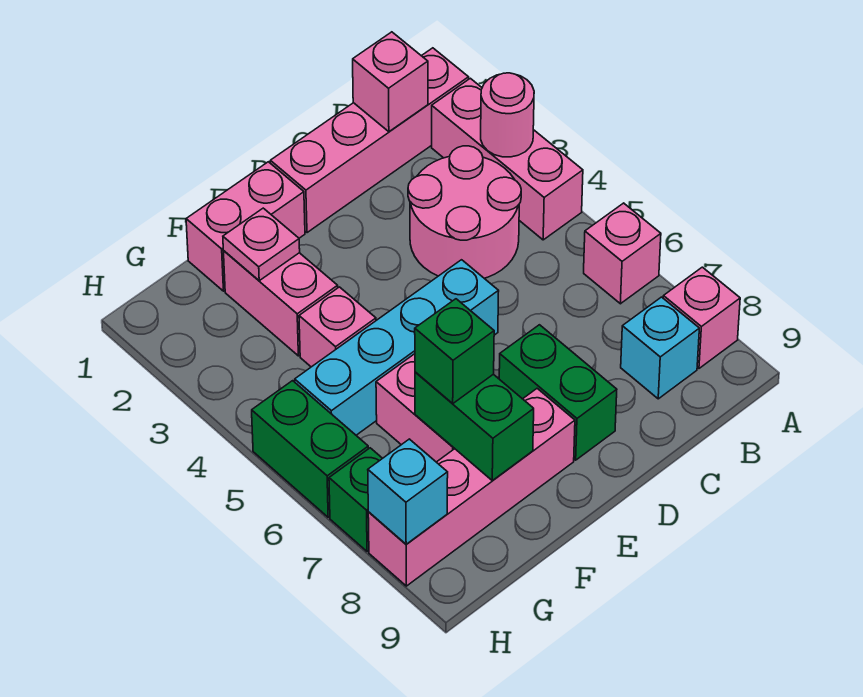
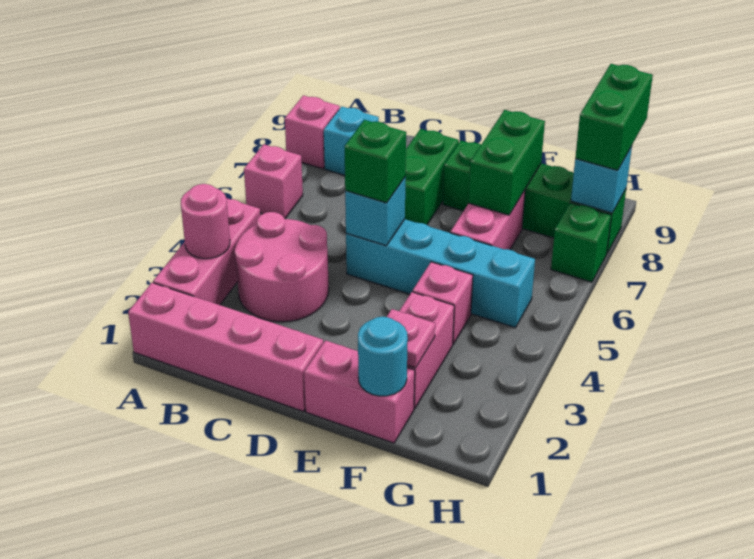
pink 1x1 brick [353,32,428,132] -> none
none -> cyan 1x1 brick [345,177,406,246]
pink 1x4 brick [368,389,575,586] -> green 1x4 brick [443,141,626,253]
none -> cyan 1x1 round brick [358,317,408,396]
green 1x1 brick [415,299,494,404] -> green 1x1 brick moved to [344,120,406,203]
green 1x2 brick [252,381,368,517] -> green 1x2 brick moved to [575,64,653,170]

